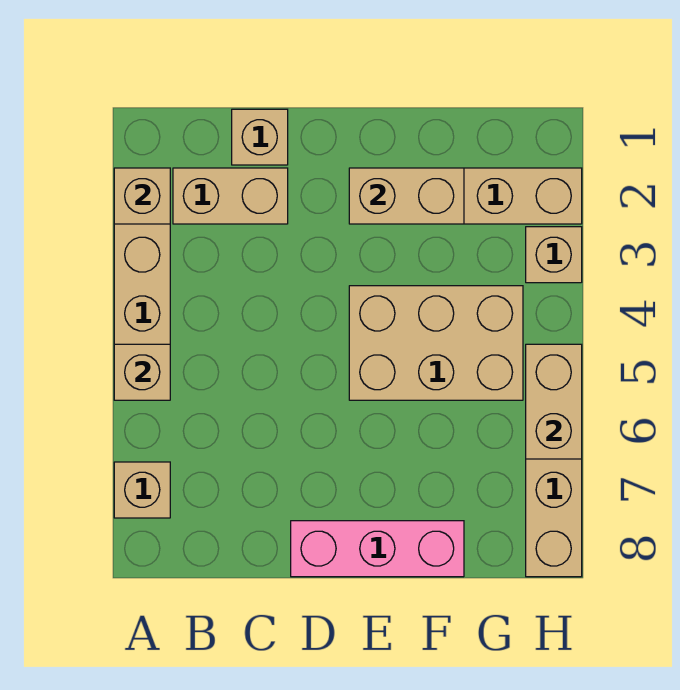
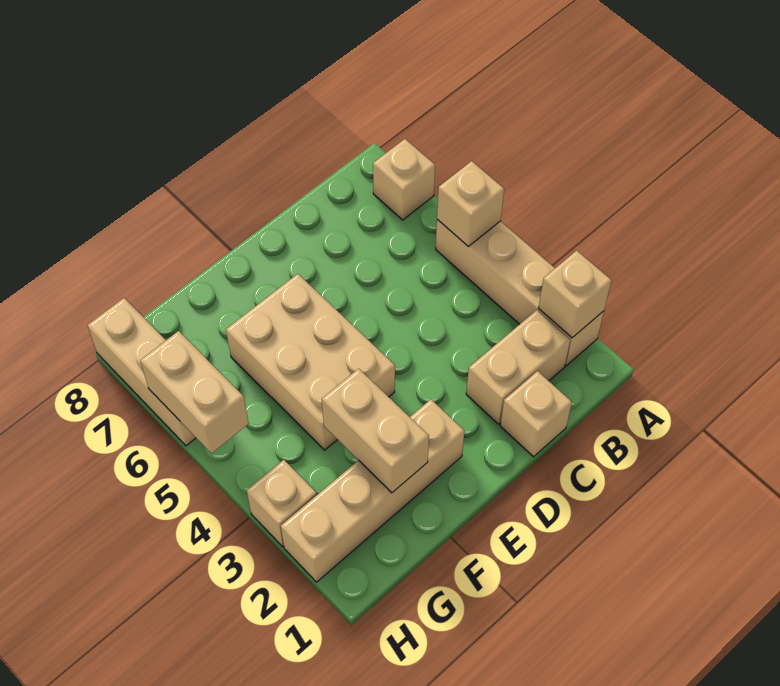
pink 1x3 brick [291,521,464,577] -> none
tan 1x2 brick [349,168,464,224] -> tan 1x2 brick turned to [322,369,429,493]
tan 2x3 brick [349,286,523,400] -> tan 2x3 brick turned to [226,274,395,450]

